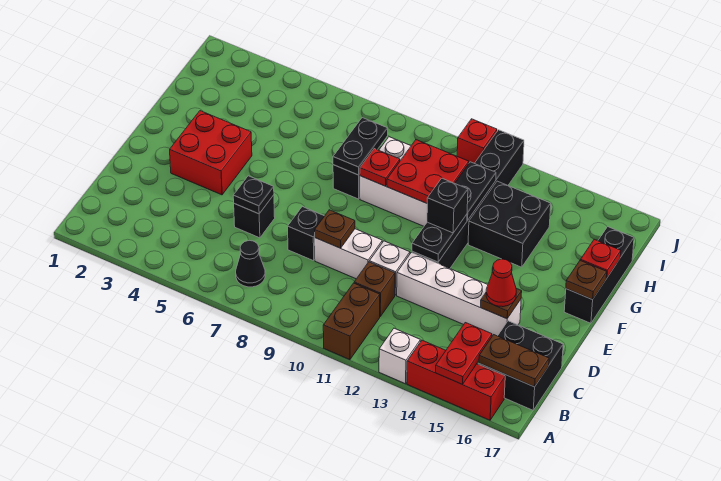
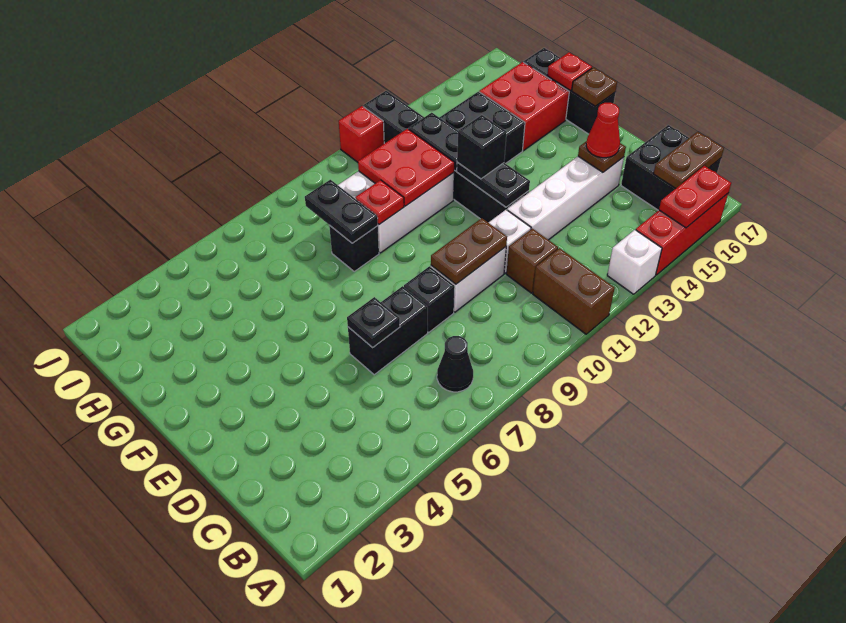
red 1x2 plate [436,323,492,385] -> red 1x2 plate turned to [659,166,731,228]
black 1x1 brick [234,195,275,238] -> black 1x2 brick [348,286,428,375]
brown 1x1 plate [315,210,355,248] -> brown 1x2 plate [431,218,507,284]
red 2x2 brick [170,111,252,195] -> red 2x2 brick moved to [479,62,569,151]

